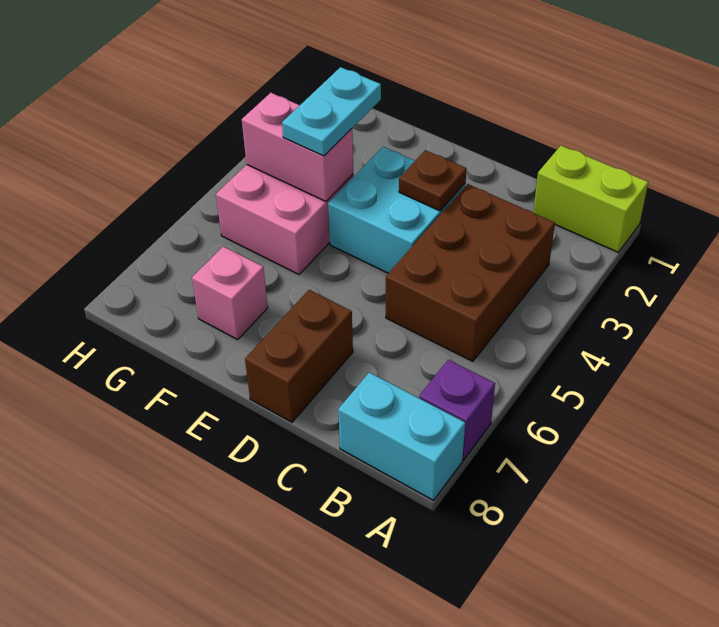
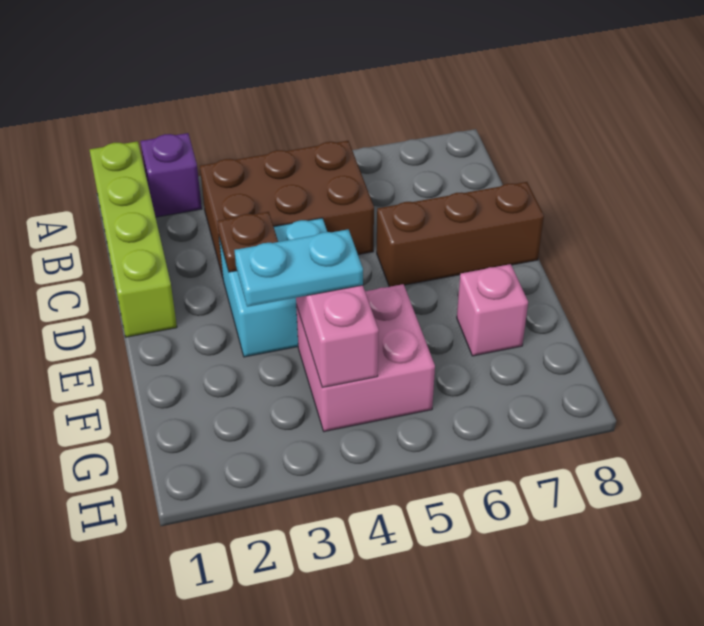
lime 1x2 brick [533,146,648,252] -> lime 1x4 brick [90,141,177,337]
purple 1x1 brick [419,360,495,460] -> purple 1x1 brick moved to [140,133,202,217]
cyan 1x2 brick [338,372,465,500] -> none
brown 1x2 brick [245,290,353,422] -> brown 1x3 brick [377,182,544,287]

